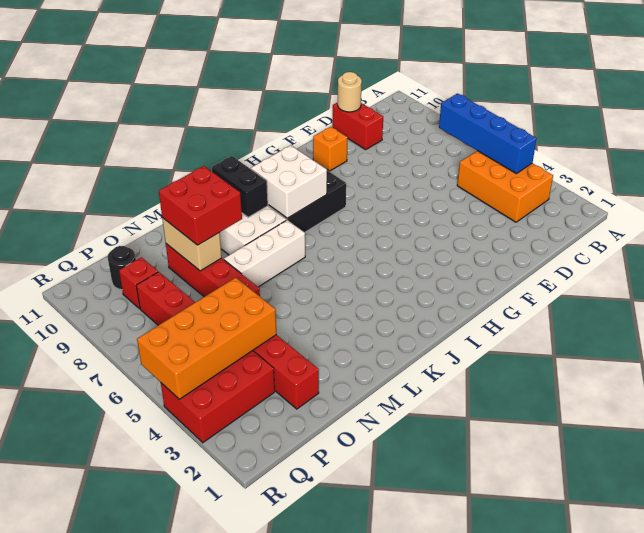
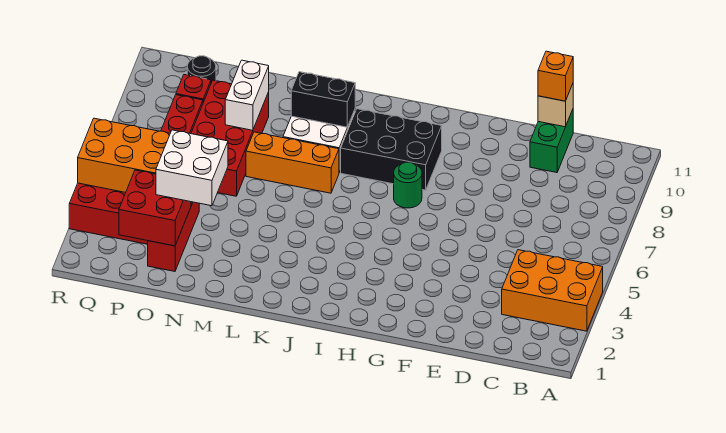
orange 2x3 brick [457,151,553,222] -> orange 2x3 brick turned to [502,250,603,331]
blue 1x4 brick [439,93,537,174] -> none
red 1x2 brick [332,102,383,150] -> green 1x2 brick [530,110,573,173]
tan 1x1 round brick [338,72,362,112] -> tan 1x1 brick [538,84,573,127]
orange 1x1 brick [313,127,348,171] -> orange 1x1 brick moved to [538,51,573,101]
none -> green 1x1 round brick [394,162,422,208]
white 2x2 brick [251,145,327,218] -> white 2x2 brick moved to [156,130,228,206]
white 1x3 brick [224,220,305,287] -> orange 1x3 brick [246,132,339,193]
black 1x2 brick [212,156,268,217] -> black 1x2 brick turned to [291,72,355,127]
red 2x2 brick [159,166,242,245] -> red 2x2 brick moved to [119,170,191,246]
red 1x4 brick [166,244,260,297] -> red 2x4 brick [191,80,269,196]
tan 1x2 brick [162,218,222,271] -> white 1x2 brick [225,60,269,130]

